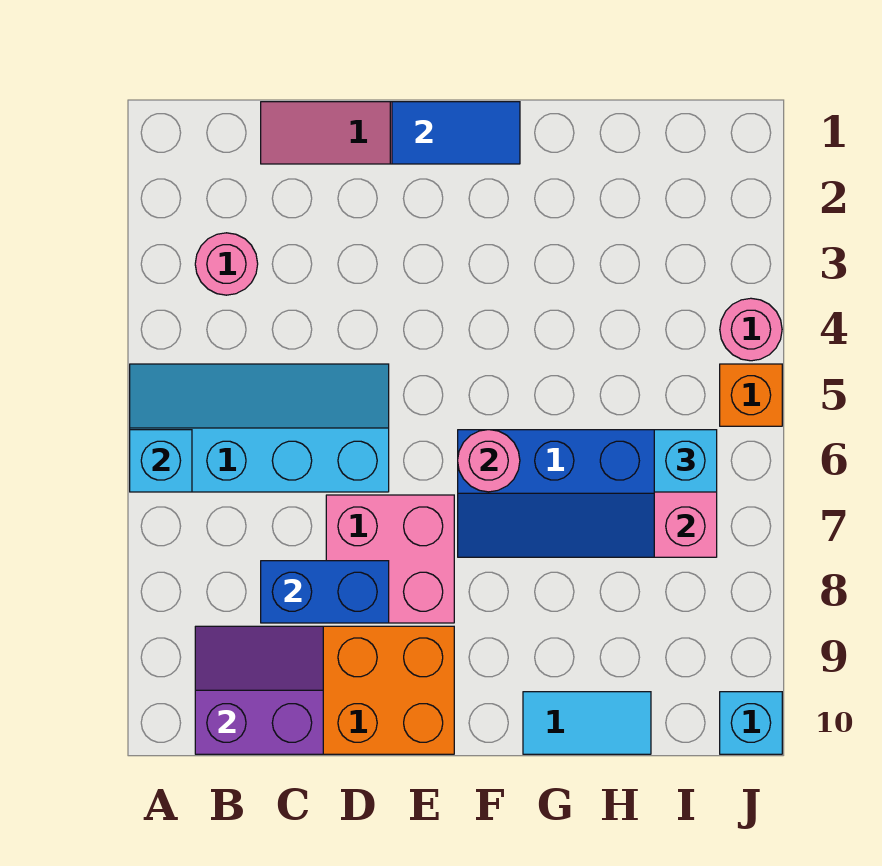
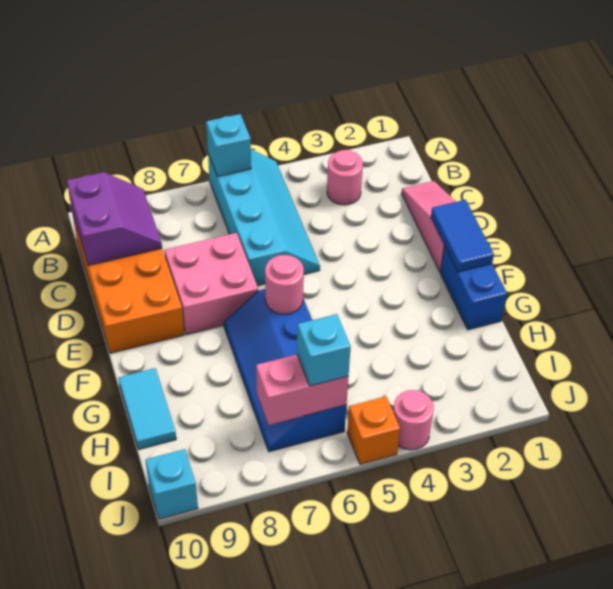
blue 1x2 brick [261,561,389,623] -> blue 1x2 brick moved to [440,246,507,330]

